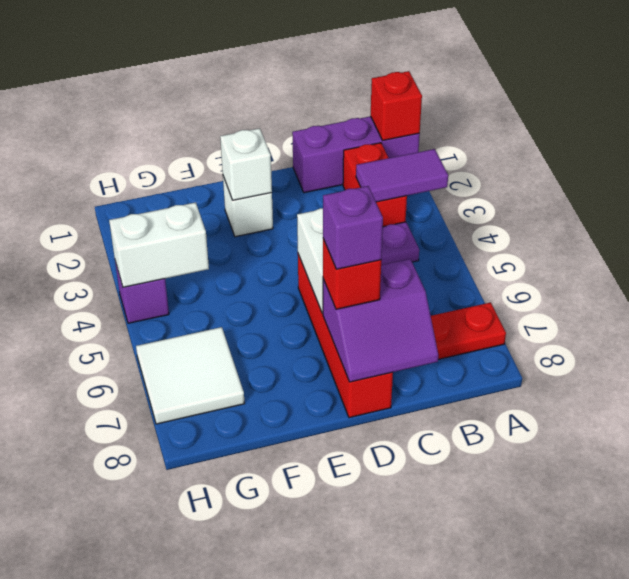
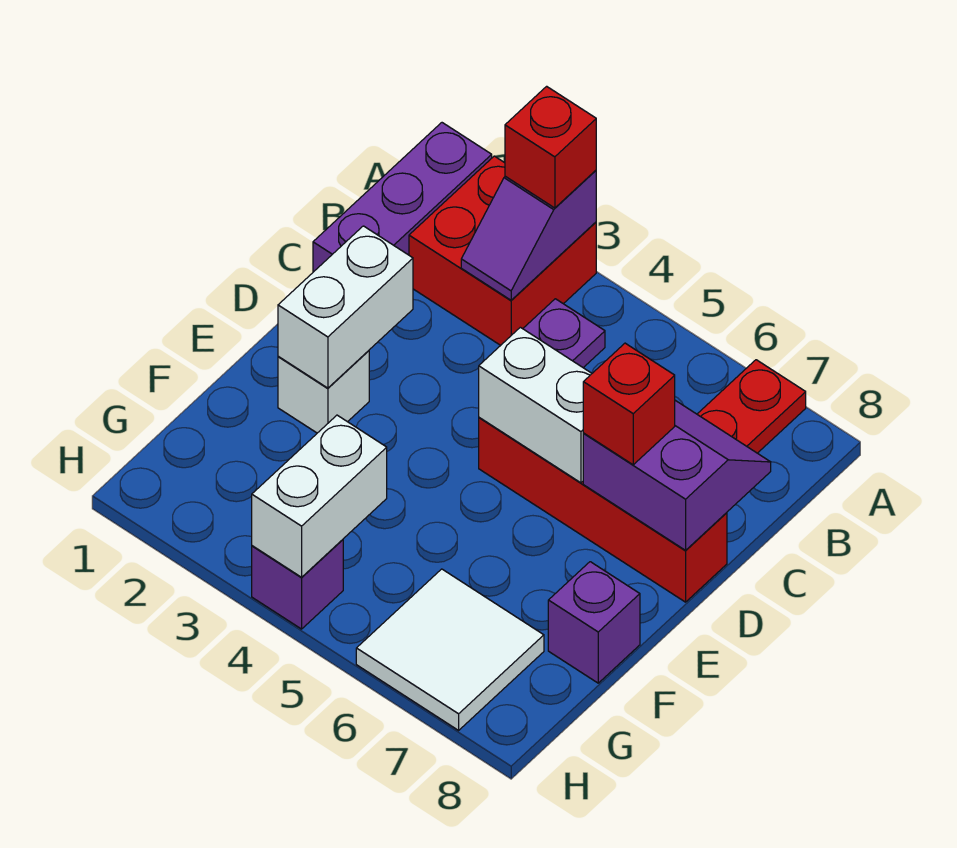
red 1x1 brick [371,71,422,140] -> red 1x1 brick moved to [505,86,596,208]
purple 1x2 tile [356,149,448,202] -> purple 1x2 slope [461,170,596,300]
red 1x2 brick [343,143,407,227] -> red 2x2 brick [409,156,596,345]
purple 2x2 slope [323,259,439,382] -> purple 2x2 slope turned to [583,400,771,550]
purple 1x1 brick [323,186,383,269] -> purple 1x1 brick moved to [548,562,640,683]
white 1x1 brick [220,128,272,200] -> white 1x2 brick [278,226,413,388]

